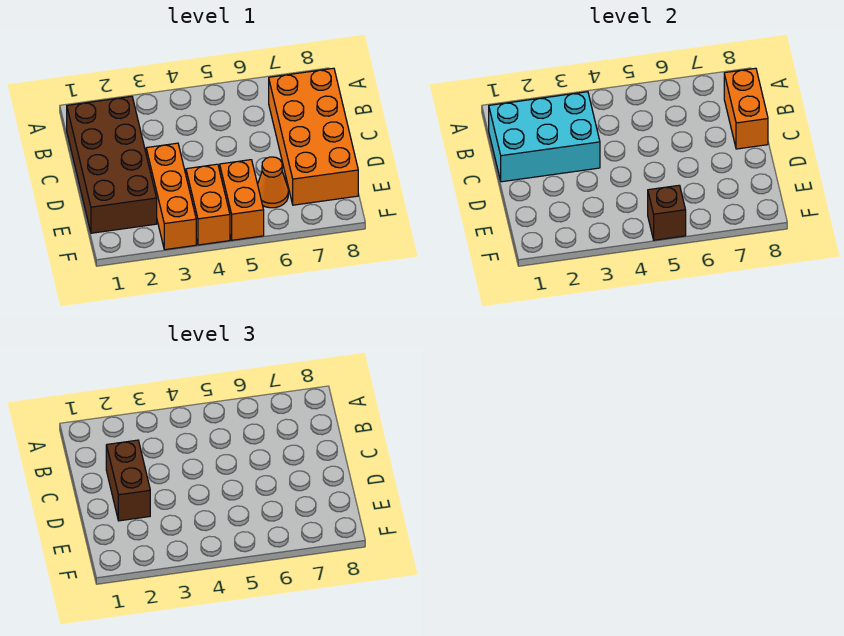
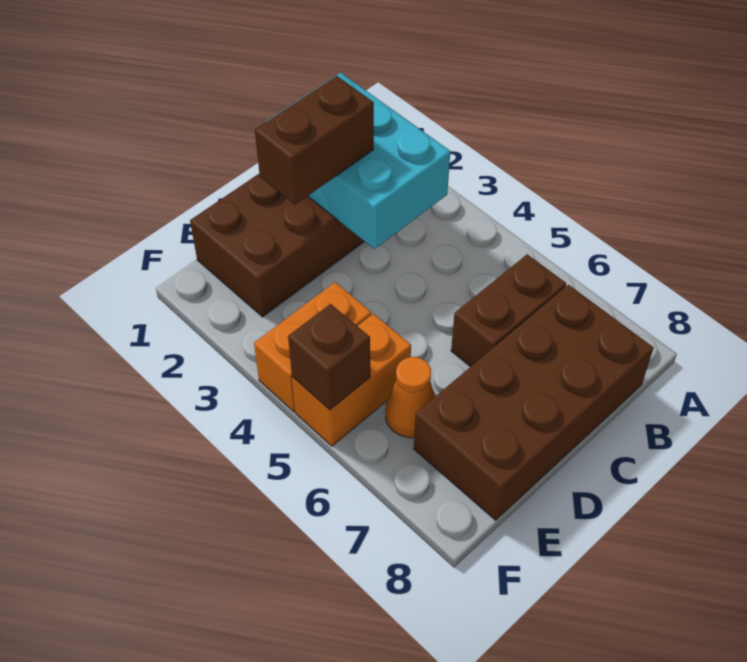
none -> brown 1x2 brick [451,254,566,367]
orange 2x4 brick [269,68,358,205] -> brown 2x4 brick [414,285,654,520]
orange 1x2 brick [724,68,768,149] -> none
orange 1x3 brick [146,143,196,250] -> none

